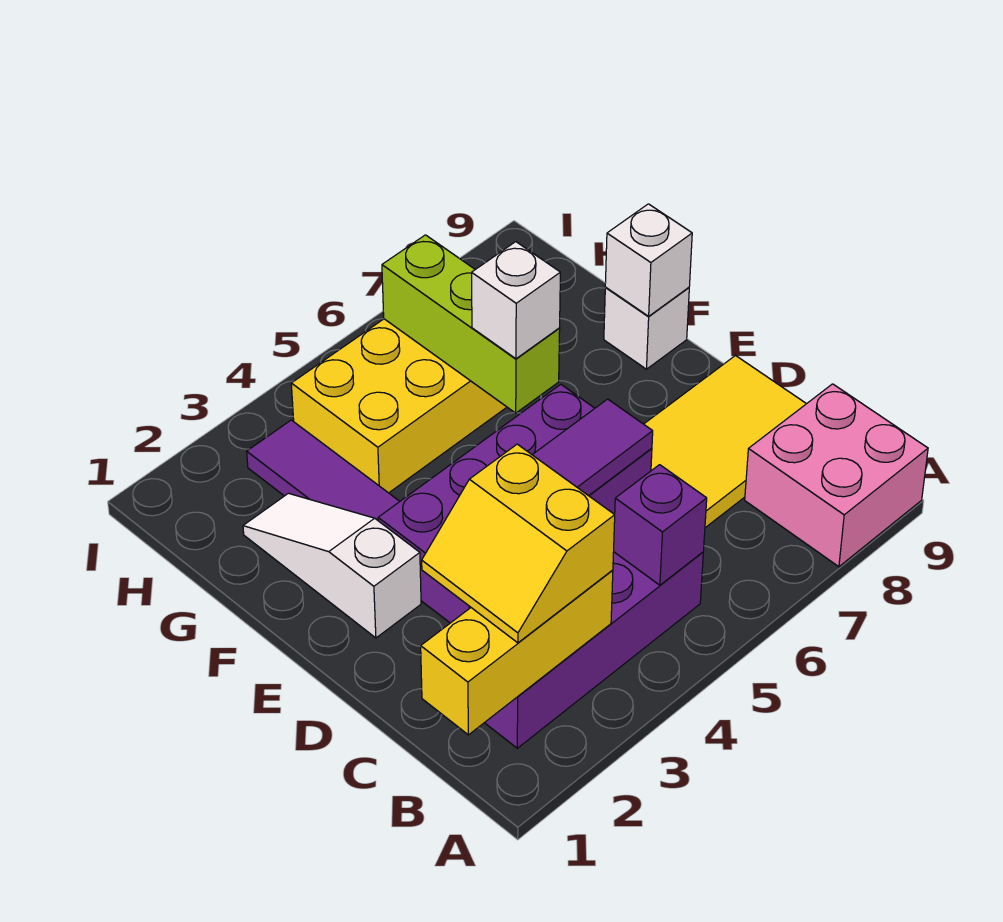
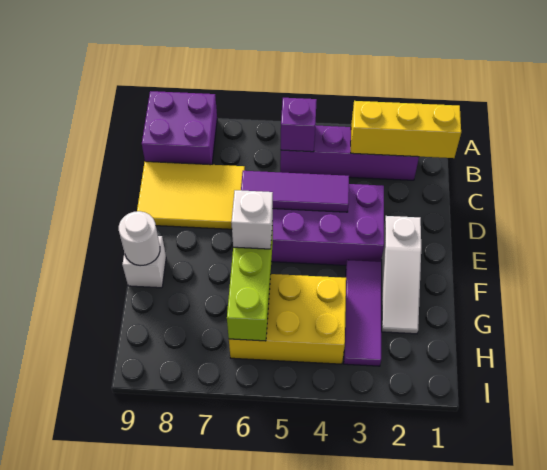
pink 2x2 brick [745,384,928,567] -> purple 2x2 brick [142,91,217,165]
yellow 2x2 slope [422,444,615,643] -> none
white 1x1 brick [605,204,692,316] -> white 1x1 round brick [119,211,160,266]

